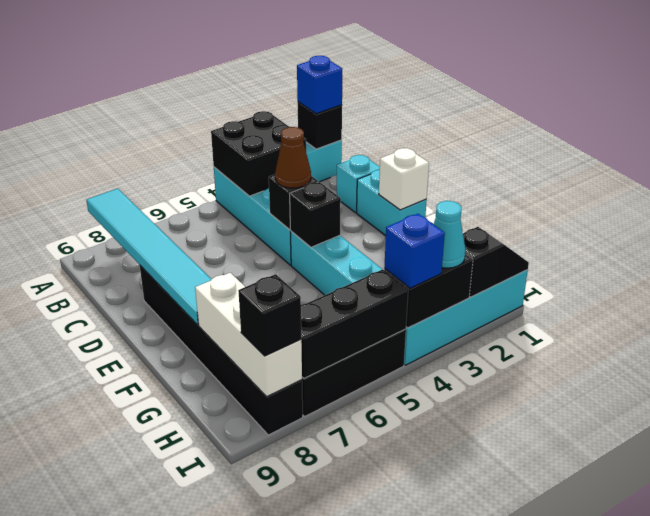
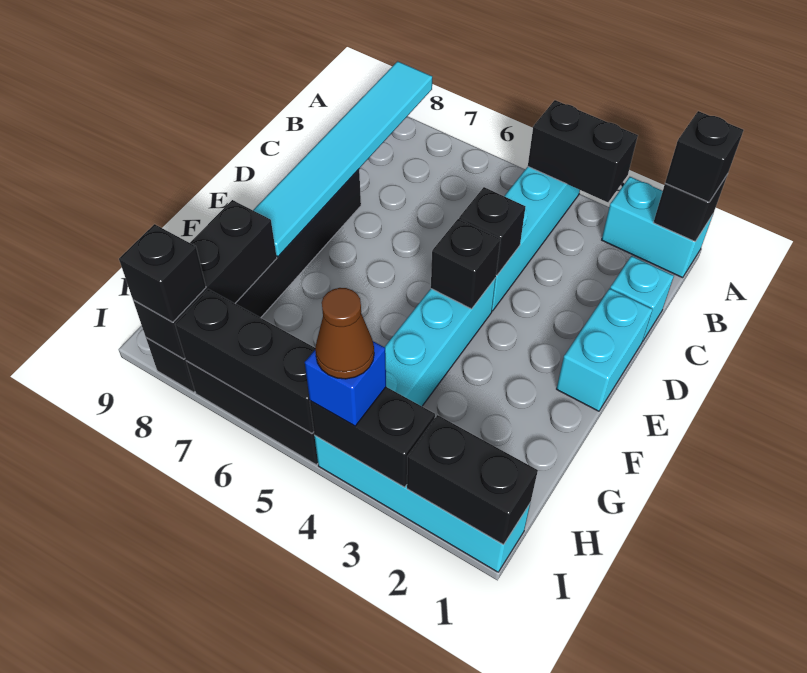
blue 1x1 brick [297,56,342,114] -> black 1x1 brick [665,111,743,202]
black 2x2 brick [211,111,306,196] -> black 1x2 brick [528,100,638,202]
brown 1x1 cone [275,127,311,188] -> brown 1x1 cone moved to [315,288,374,379]
white 1x1 brick [379,148,429,210] -> none
white 1x3 brick [195,273,302,397] -> black 1x3 brick [133,200,277,359]
black 1x2 slope [463,227,529,297] -> black 1x2 brick [407,415,538,545]
cyan 1x1 cone [434,201,465,268] -> none

